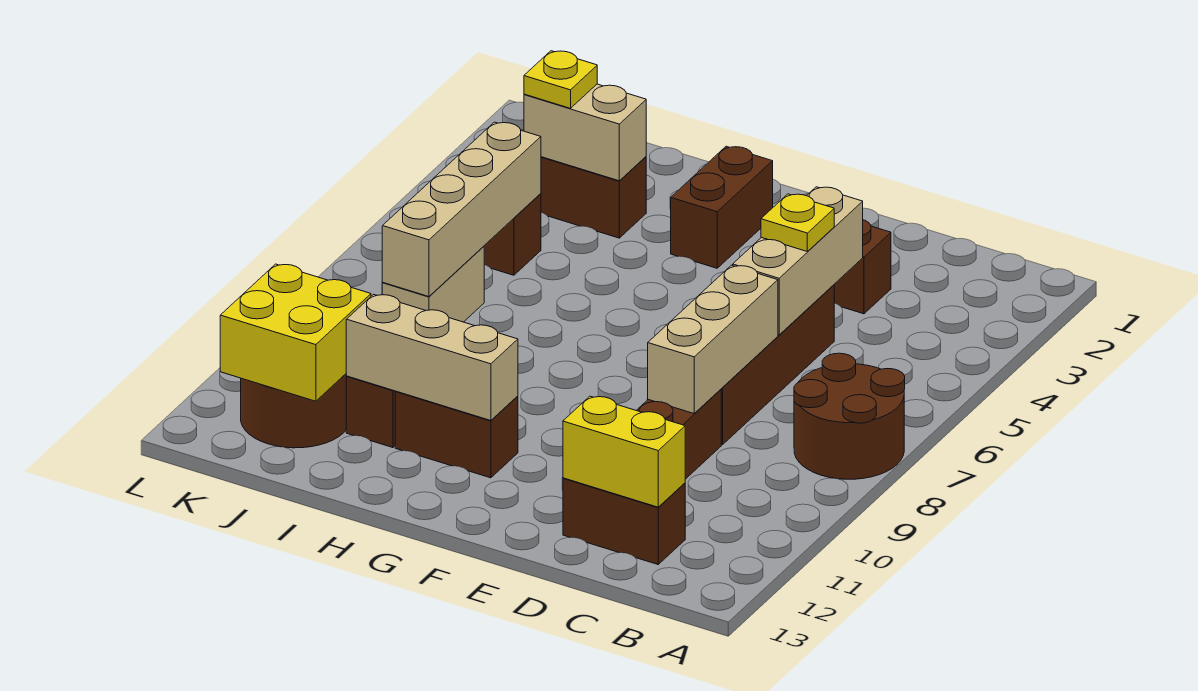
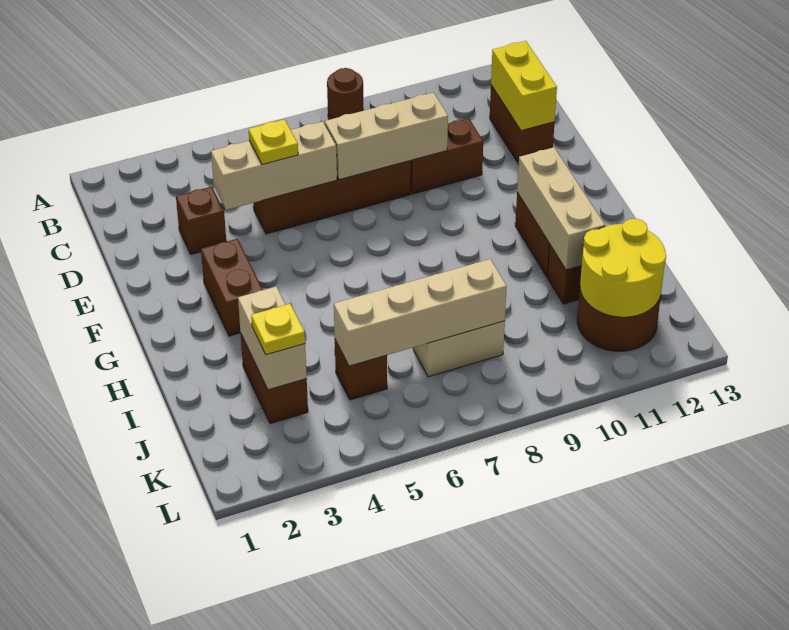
brown 2x2 round brick [794,353,905,479] -> brown 1x1 round brick [327,68,364,120]
brown 1x2 brick [671,146,773,268] -> brown 1x2 brick turned to [201,239,263,336]
yellow 2x2 brick [220,264,371,401] -> yellow 2x2 round brick [580,219,666,317]

